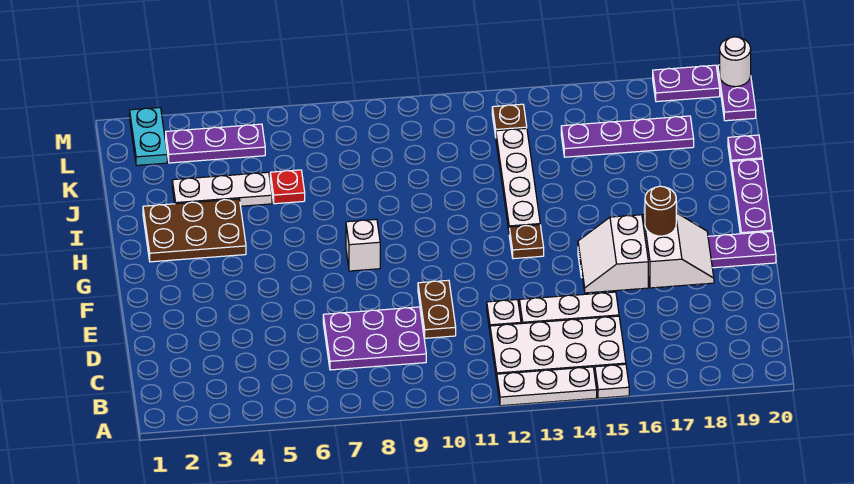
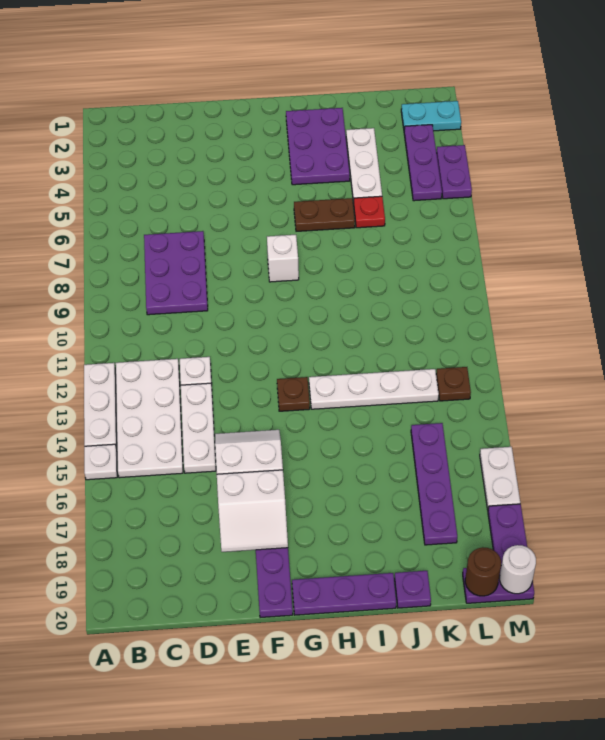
brown 1x2 plate [418,280,456,338] -> brown 1x2 plate moved to [294,198,355,231]
brown 1x1 round brick [645,186,676,236] -> brown 1x1 round brick moved to [465,547,501,596]
brown 2x3 plate [143,199,246,262] -> purple 2x3 plate [286,108,350,185]
none -> purple 1x2 plate [437,145,472,199]
none -> white 1x2 plate [480,447,520,510]

